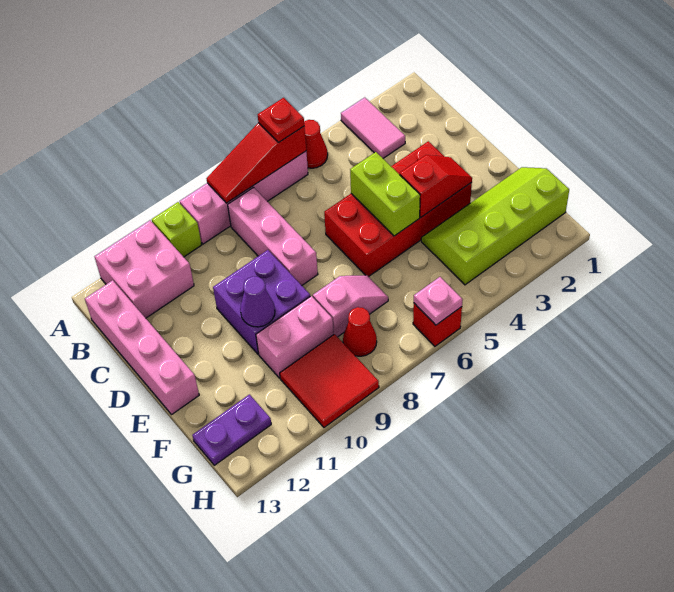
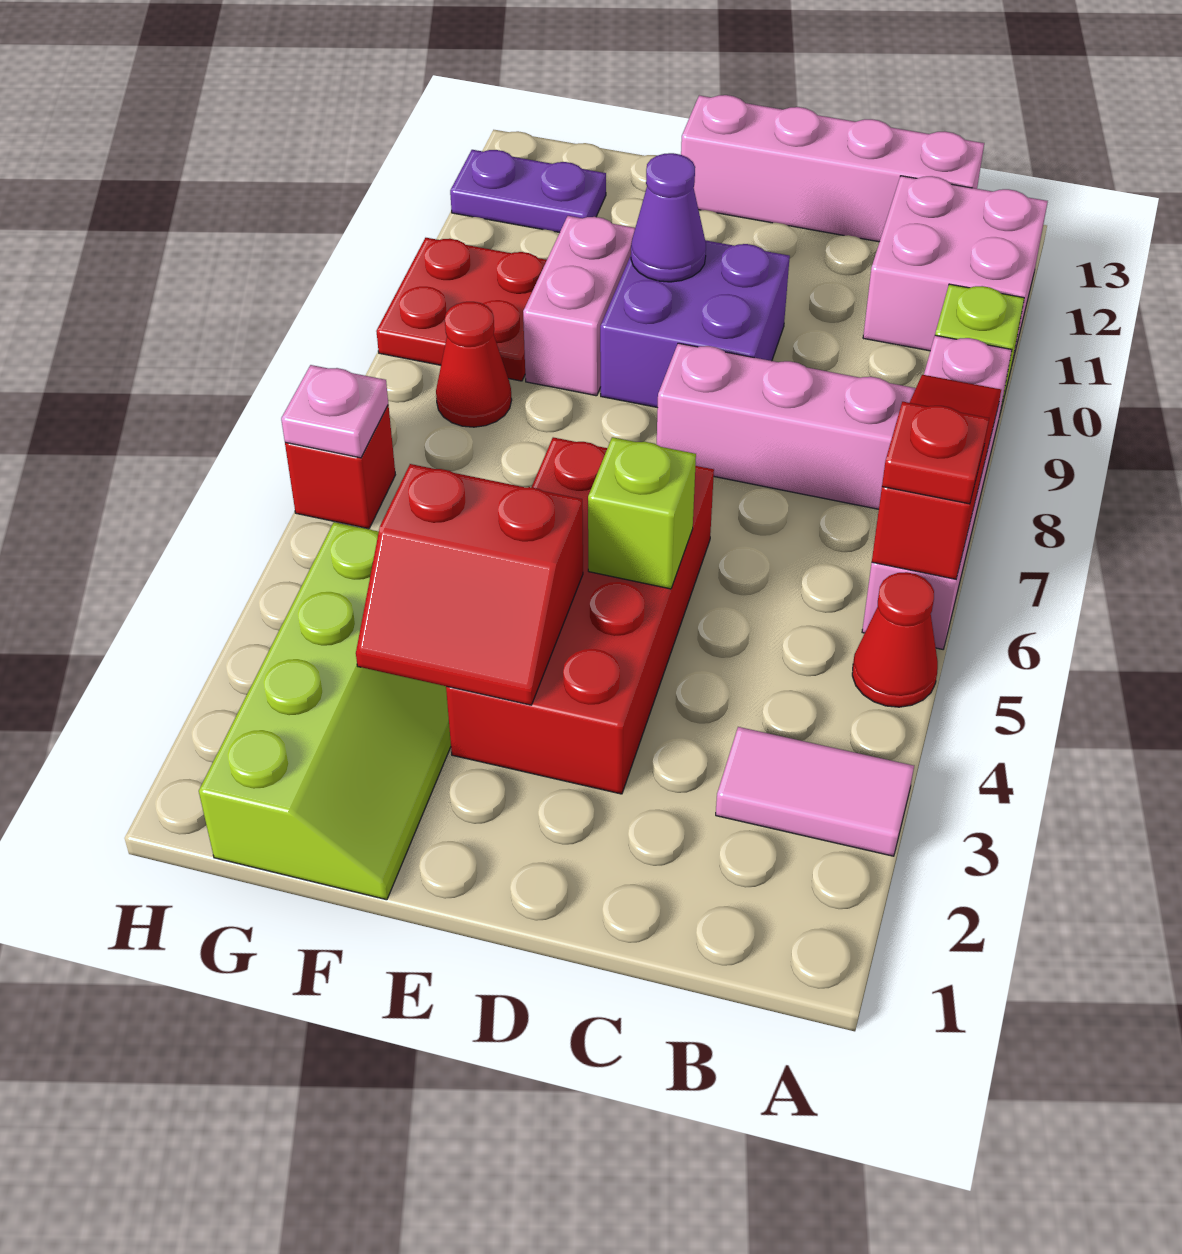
lime 1x2 brick [350,152,420,236] -> lime 1x1 brick [588,437,696,589]
red 1x2 slope [400,155,472,217] -> red 2x2 slope [356,464,583,705]
pink 1x2 slope [313,275,388,337] -> none
red 2x2 tile [280,334,379,427] -> red 2x2 plate [376,238,547,381]
purple 1x2 plate [192,395,271,465] -> purple 1x2 plate turned to [450,150,606,233]

